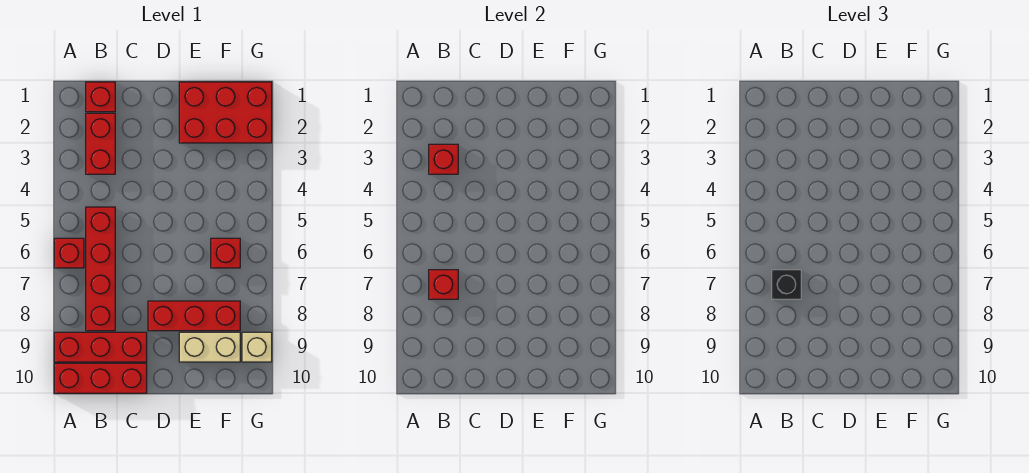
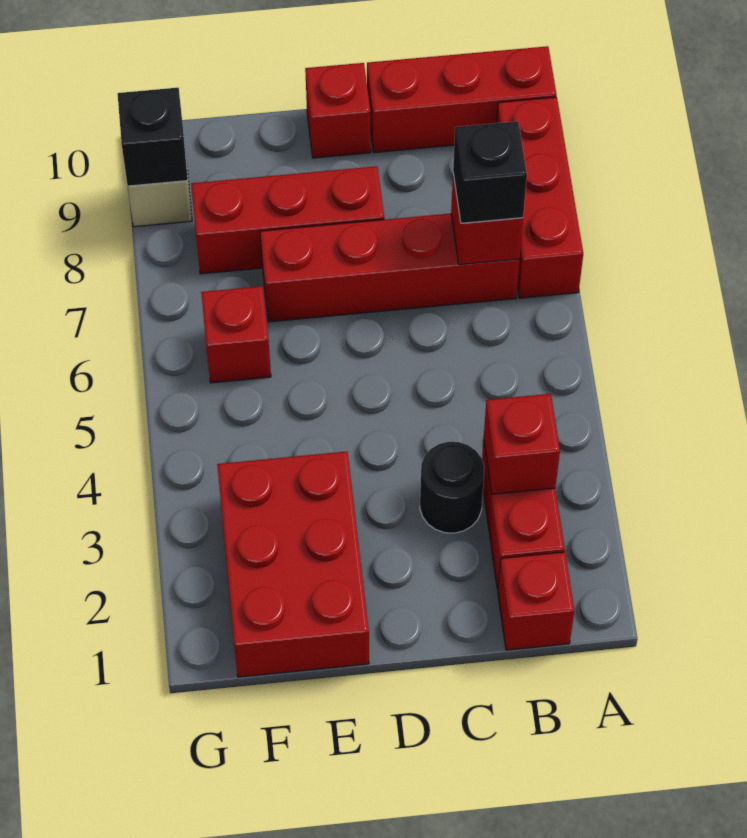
red 1x1 brick [54,238,84,268] -> red 1x1 brick moved to [305,63,371,158]
red 1x3 brick [54,332,147,362] -> red 1x3 brick turned to [497,97,583,298]
red 1x4 brick [86,207,115,331] -> red 1x4 brick turned to [260,213,520,322]
none -> black 1x1 round brick [420,442,484,533]
red 2x3 brick [179,82,272,143] -> red 2x3 brick turned to [217,451,369,677]
tan 1x2 brick [179,332,240,362] -> none
none -> black 1x1 brick [118,88,188,186]

